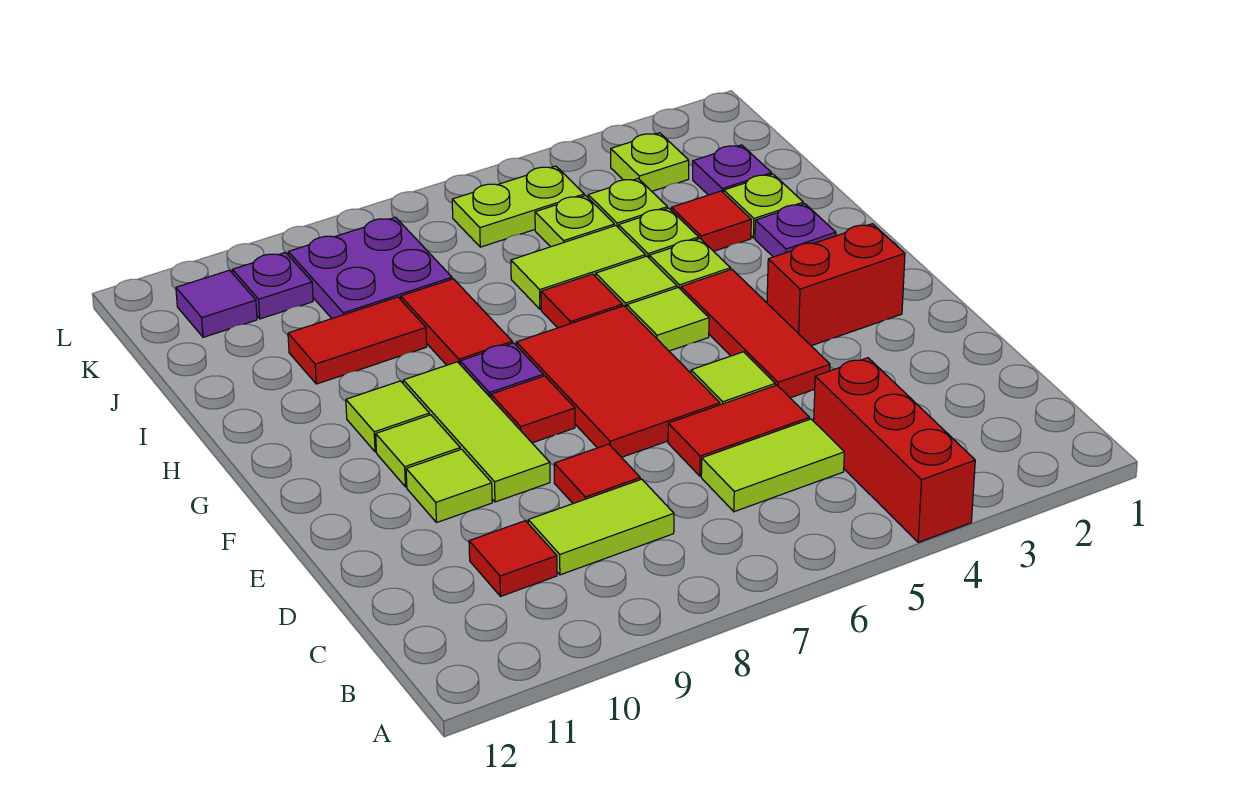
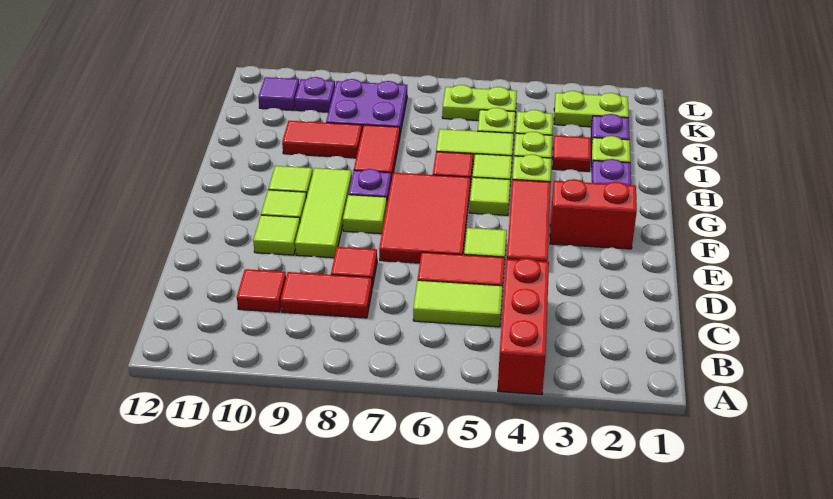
lime 1x2 tile [528,479,674,575] -> red 1x2 tile [281,272,372,318]
red 1x1 tile [491,376,575,443] -> lime 1x1 tile [343,195,387,234]
lime 1x1 plate [611,133,689,191] -> lime 1x2 plate [554,91,629,127]

